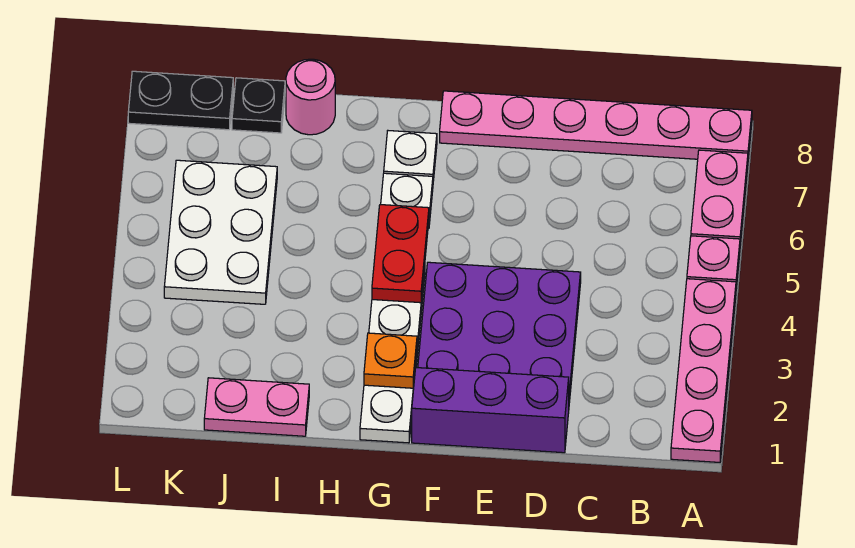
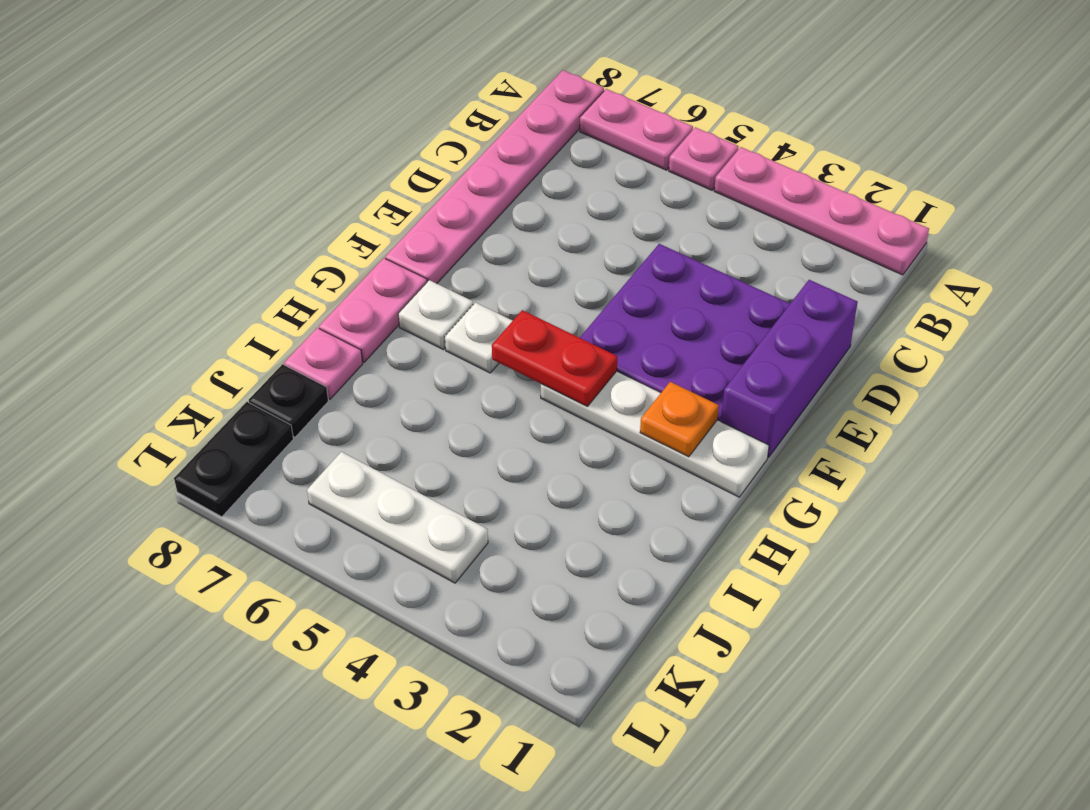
pink 1x2 plate [204,378,309,436] -> pink 1x2 plate moved to [319,258,427,362]
pink 1x1 round brick [286,59,335,135] -> pink 1x1 plate [284,328,363,399]
white 2x3 plate [164,160,277,304] -> white 1x3 plate [307,452,488,583]

